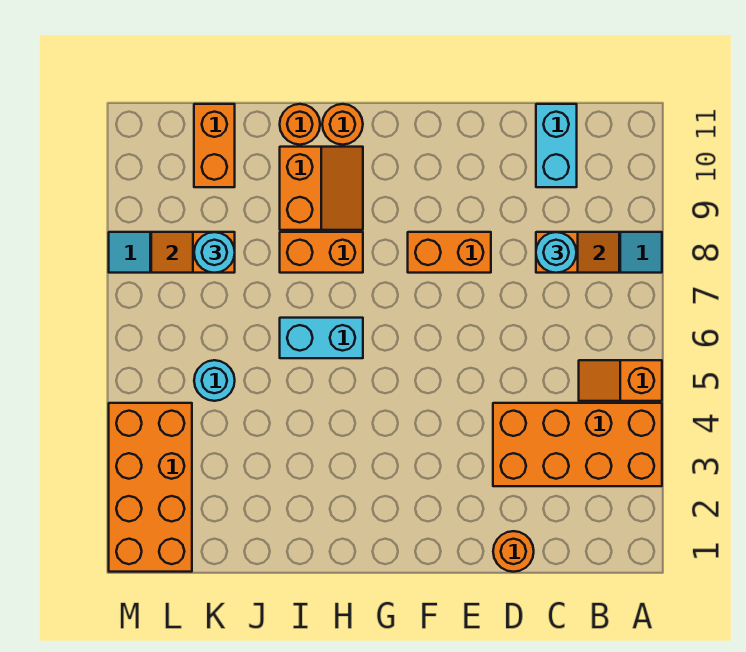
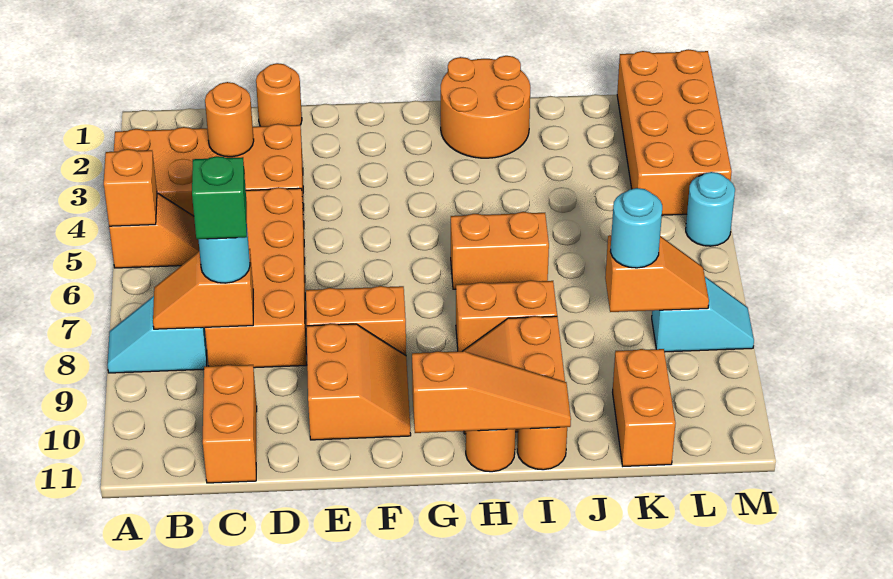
none -> orange 1x1 brick [104,149,157,227]
none -> orange 1x1 round brick [205,82,254,157]
none -> orange 2x4 brick [205,187,306,368]
none -> green 1x1 brick [192,156,247,239]
cyan 1x2 brick [536,104,577,187] -> orange 1x2 brick [203,365,257,483]
none -> orange 2x2 slope [307,324,411,440]
none -> orange 1x3 slope [412,351,571,433]
none -> orange 2x2 round brick [441,56,530,158]
cyan 1x2 brick [280,318,363,358] -> orange 1x2 brick [451,212,549,289]
cyan 1x1 round brick [194,360,235,401] -> cyan 1x1 round brick moved to [686,172,735,246]

